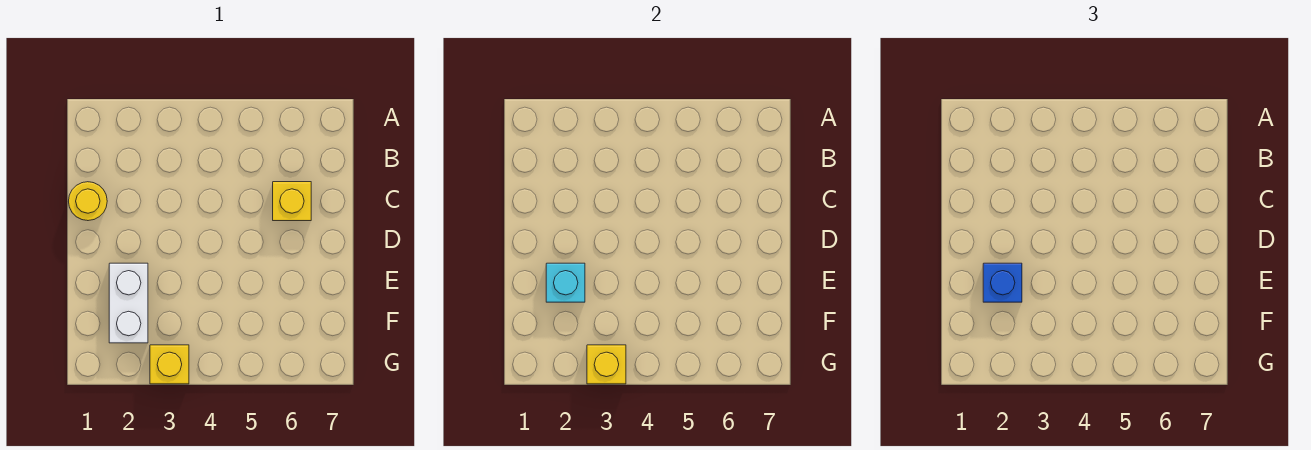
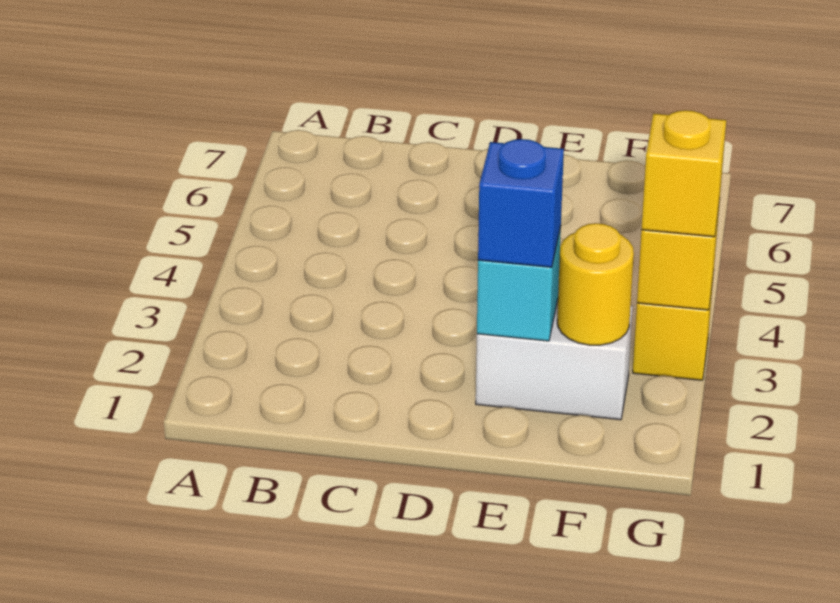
yellow 1x1 round brick [69,182,107,221] -> yellow 1x1 round brick moved to [557,223,634,345]
yellow 1x1 brick [273,182,311,221] -> yellow 1x1 brick moved to [641,110,726,237]

